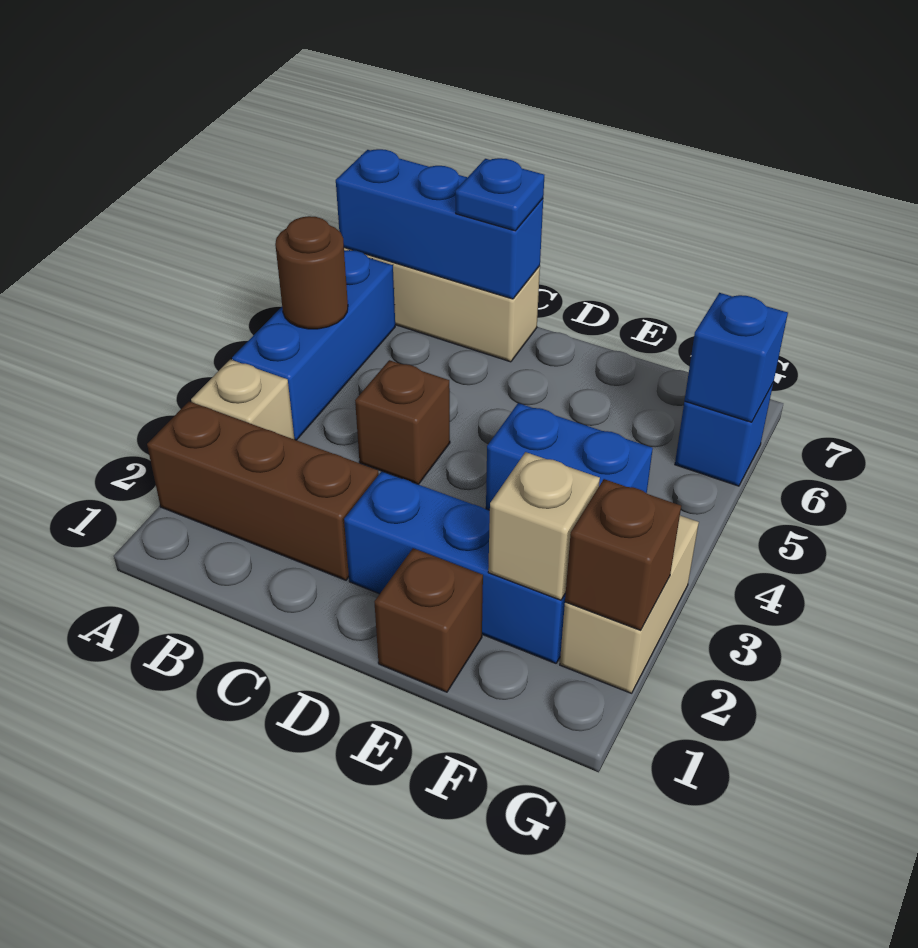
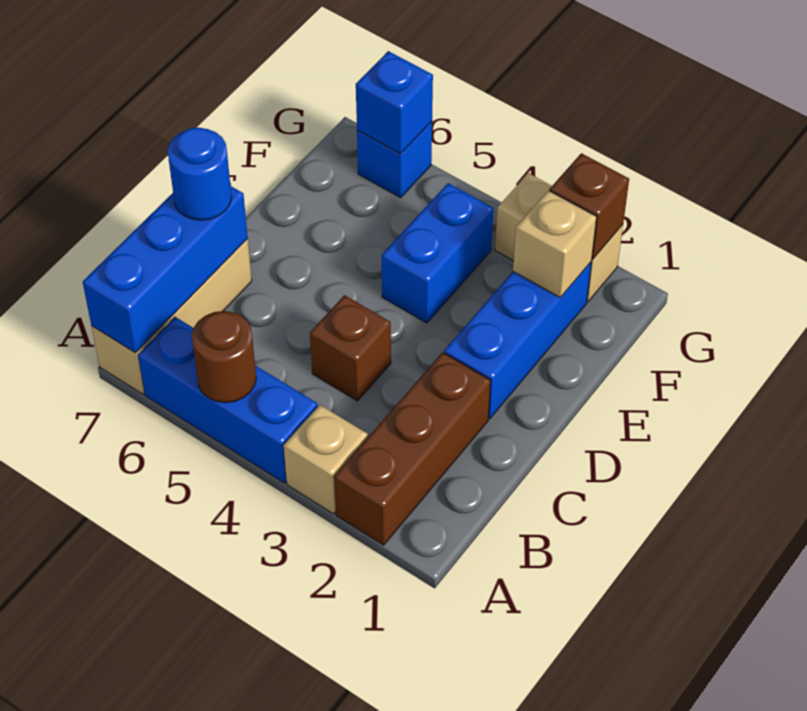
blue 1x1 plate [455,158,544,231] -> blue 1x1 round brick [168,128,232,220]
brown 1x1 brick [375,548,483,692] -> none

